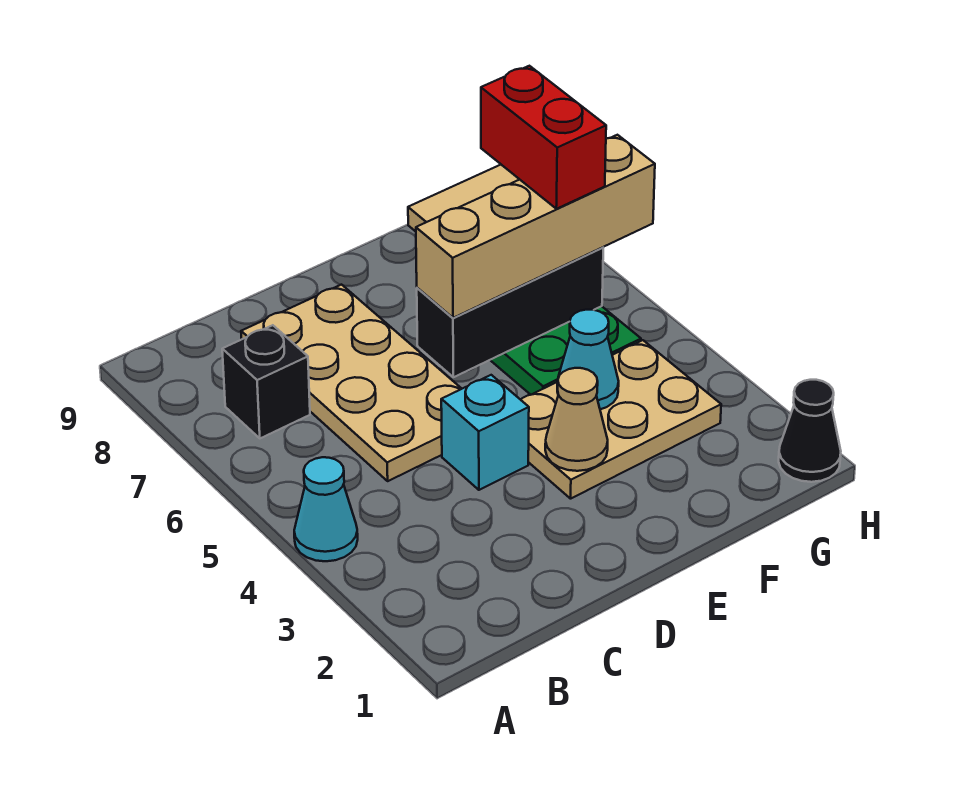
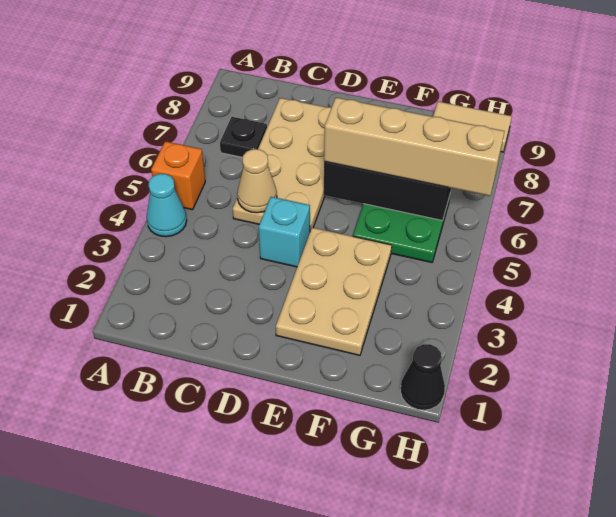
none -> orange 1x1 brick [151,141,205,210]
black 1x1 brick [222,325,310,438] -> black 1x1 plate [220,117,267,157]
tan 2x3 plate [521,340,721,499] -> tan 2x3 plate turned to [276,228,392,355]
tan 1x1 cone [545,368,608,471] -> tan 1x1 cone moved to [237,149,277,213]
cyan 1x1 cone [557,310,619,409] -> none
red 1x2 brick [481,66,606,209] -> none

